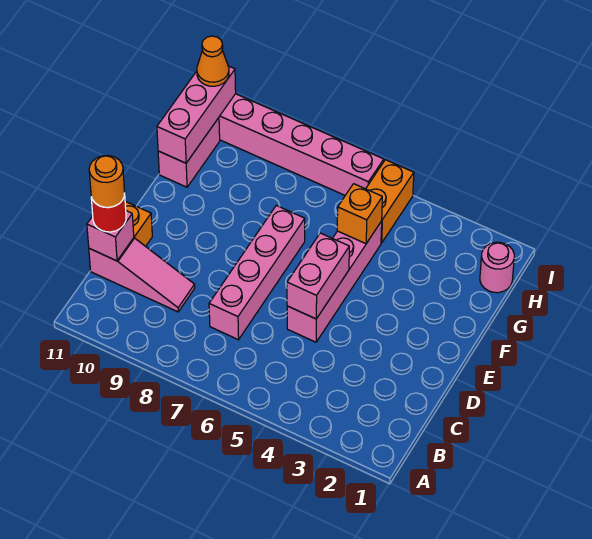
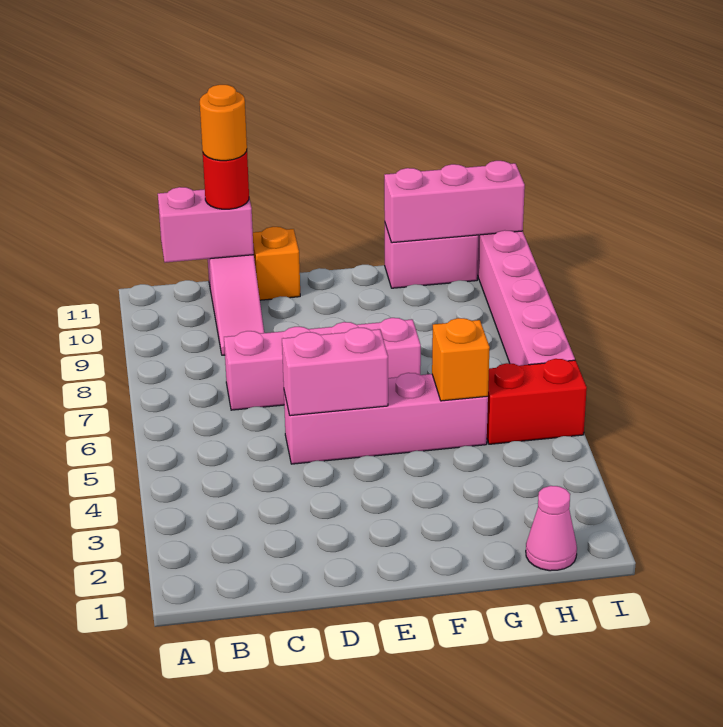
pink 1x1 brick [87,211,134,261] -> pink 1x2 brick [158,187,254,263]
pink 1x1 round brick [480,242,514,293] -> pink 1x1 cone [526,486,577,571]
orange 1x2 brick [366,160,414,243] -> red 1x2 brick [487,359,587,444]
orange 1x1 cone [197,36,229,86] -> none

